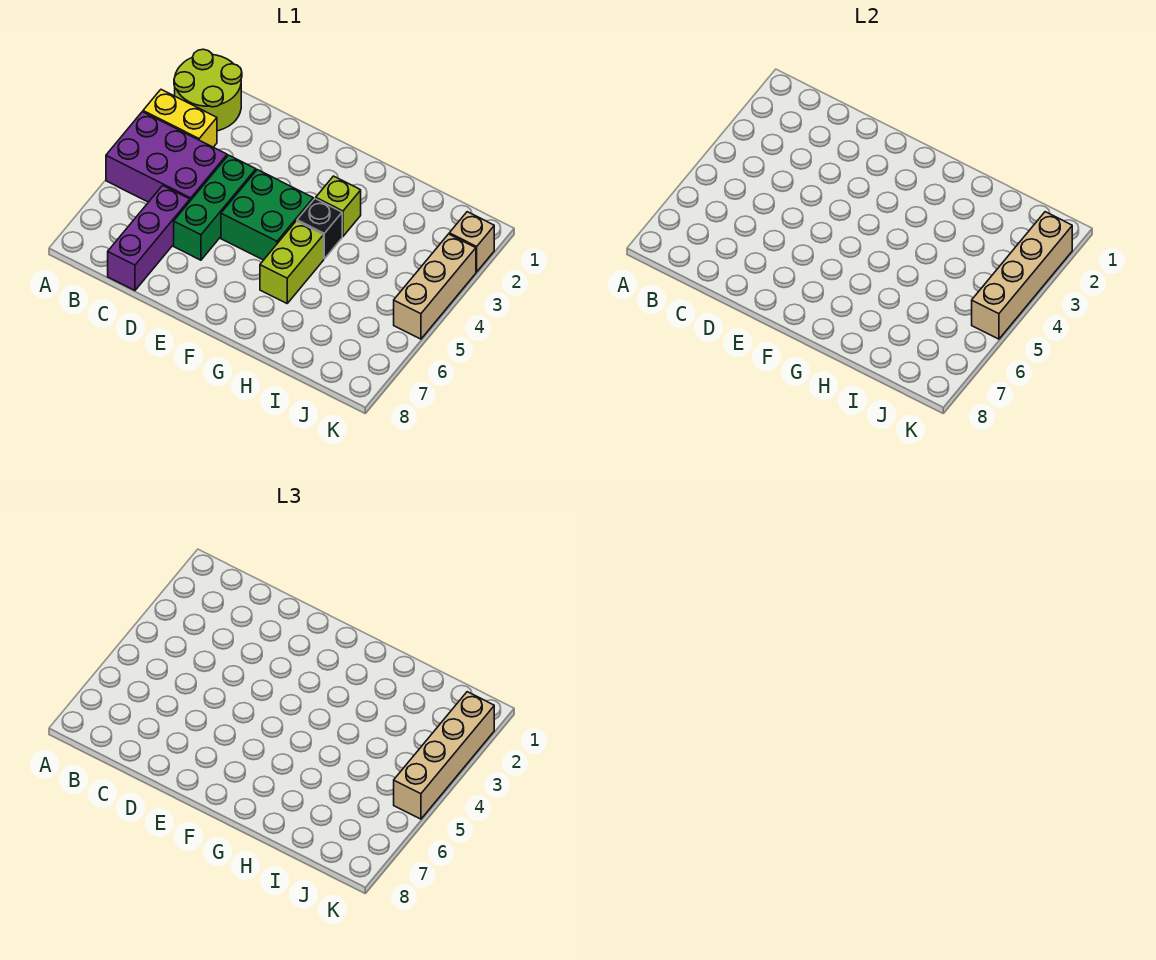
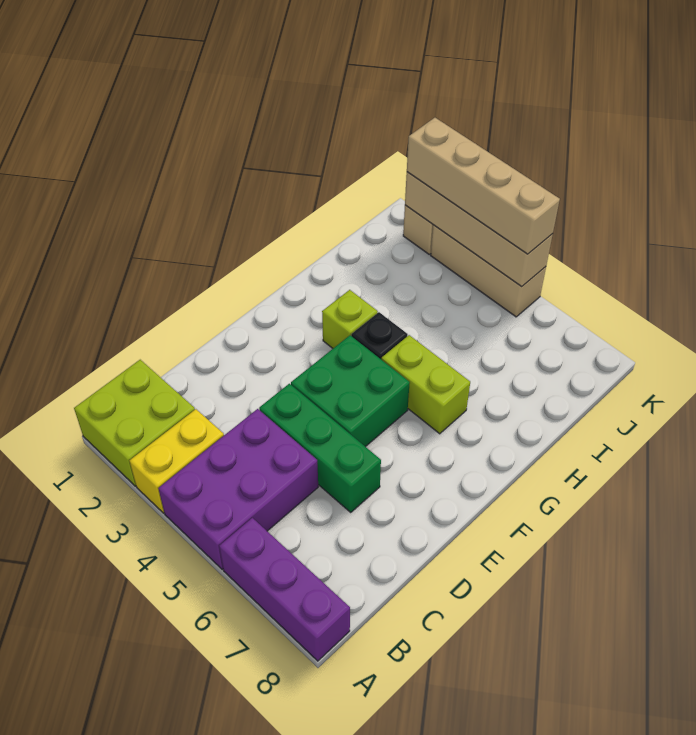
lime 2x2 round brick [174,49,242,131] -> lime 2x2 brick [74,360,195,486]
purple 1x3 brick [108,185,190,290] -> purple 1x3 brick moved to [219,518,350,661]

